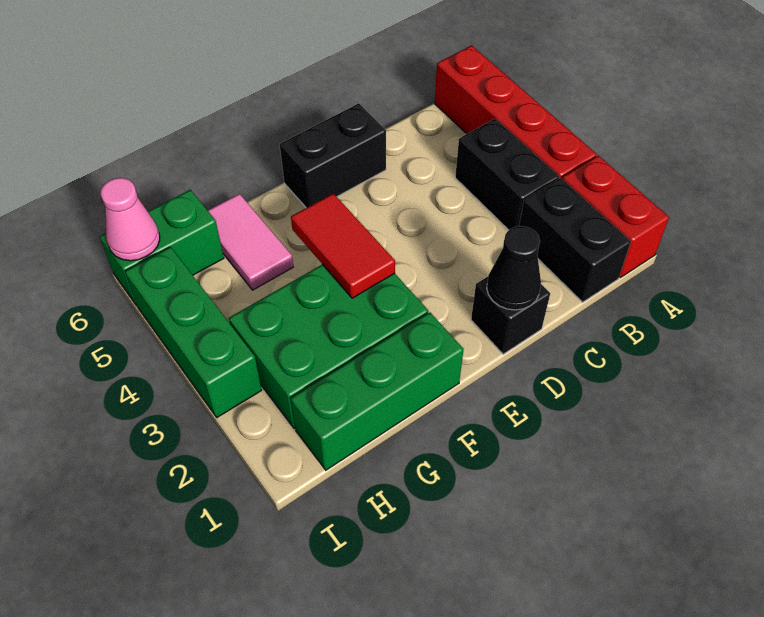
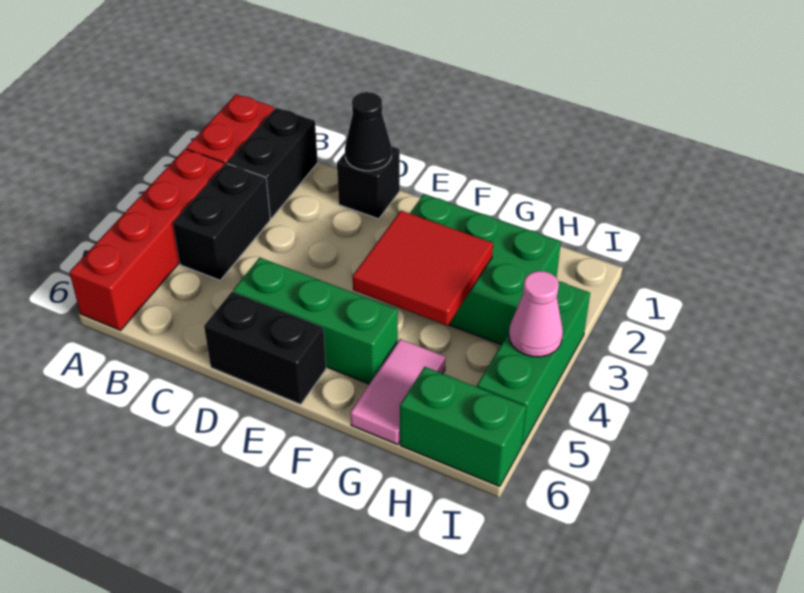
green 1x3 brick [291,312,464,470] -> green 1x3 brick moved to [233,258,398,384]
red 1x2 tile [291,194,395,298] -> red 2x2 tile [353,211,493,325]
pink 1x1 cone [100,178,160,261] -> pink 1x1 cone moved to [509,271,563,357]

